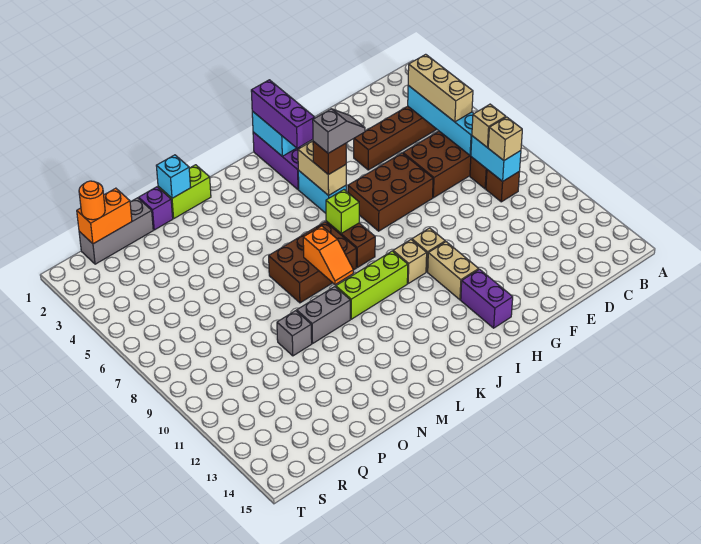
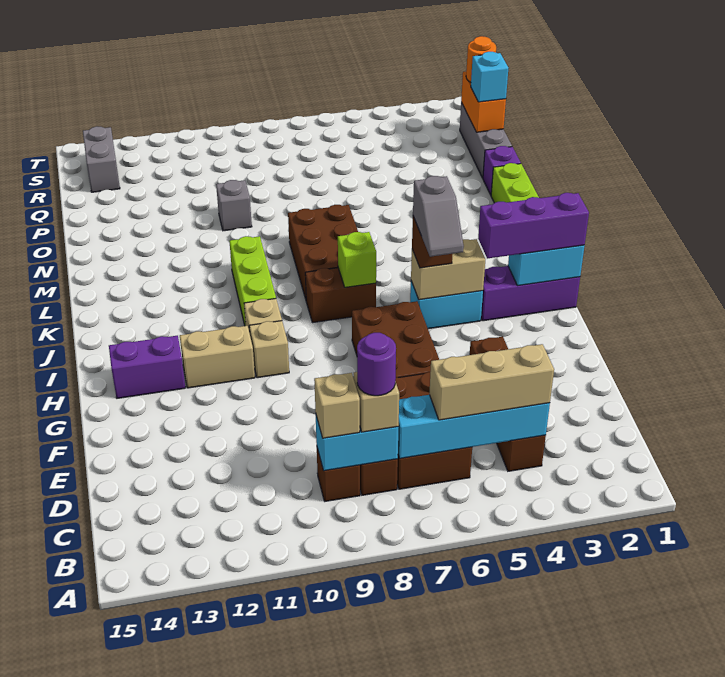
none -> purple 1x1 round brick [357,333,396,396]
orange 1x2 slope [303,226,353,285] -> none
grey 1x2 brick [297,287,350,344] -> grey 1x2 brick moved to [83,126,120,192]
cyan 1x1 brick [156,155,191,198] -> cyan 1x1 brick moved to [471,52,508,102]

